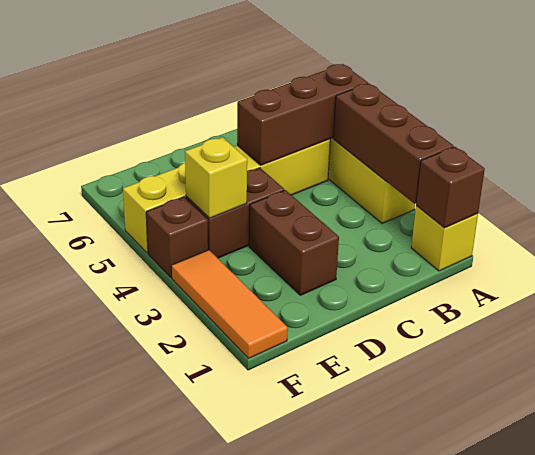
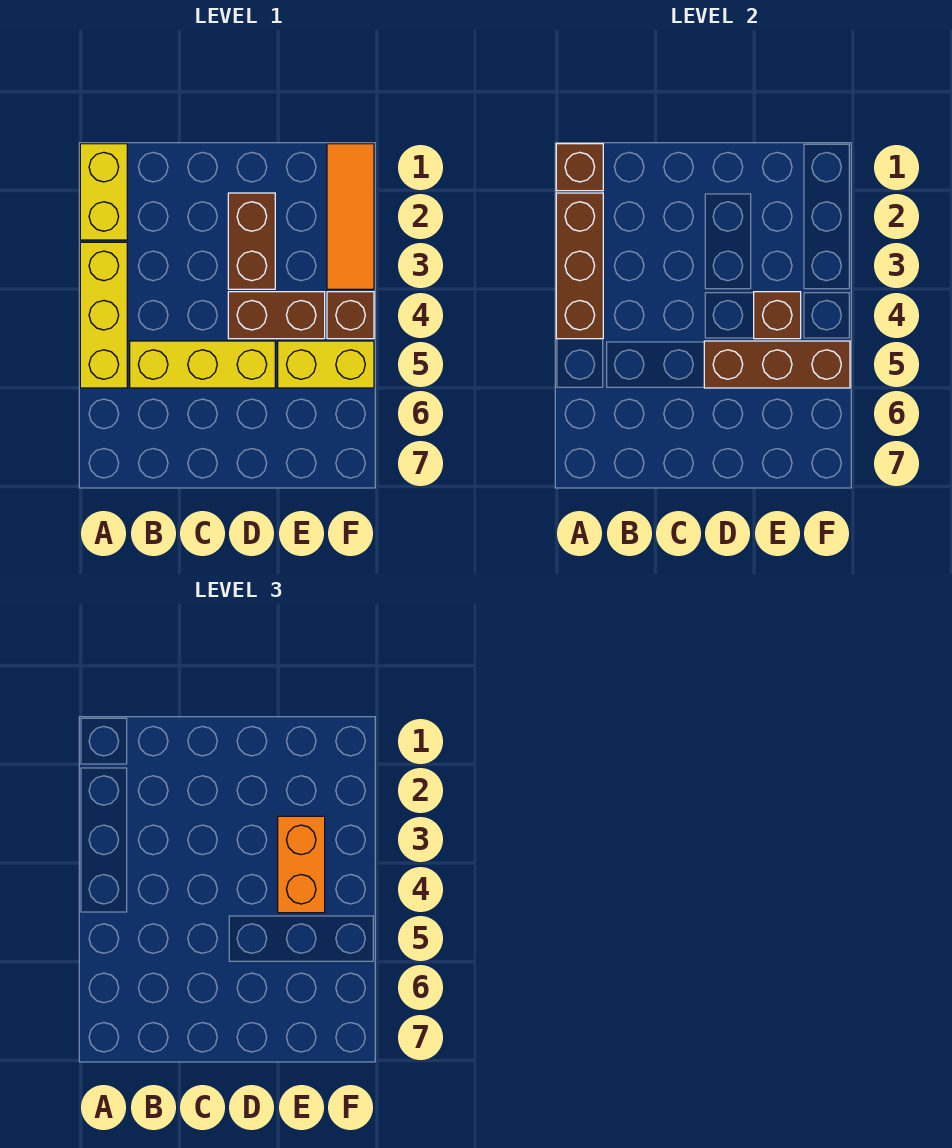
yellow 1x1 brick [411,206,478,271] -> yellow 1x2 brick [80,144,127,240]
brown 1x3 brick [237,64,368,165] -> brown 1x3 brick moved to [704,341,850,388]
none -> orange 1x2 brick [278,816,325,913]
yellow 1x1 brick [185,137,247,218] -> brown 1x1 brick [754,292,801,339]

